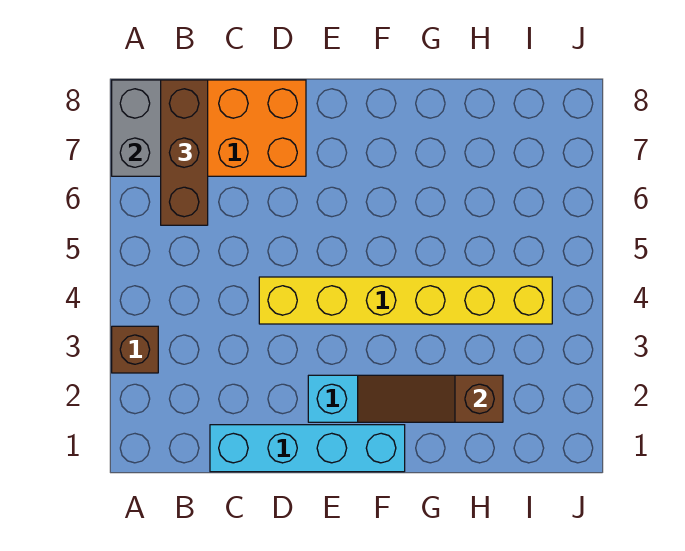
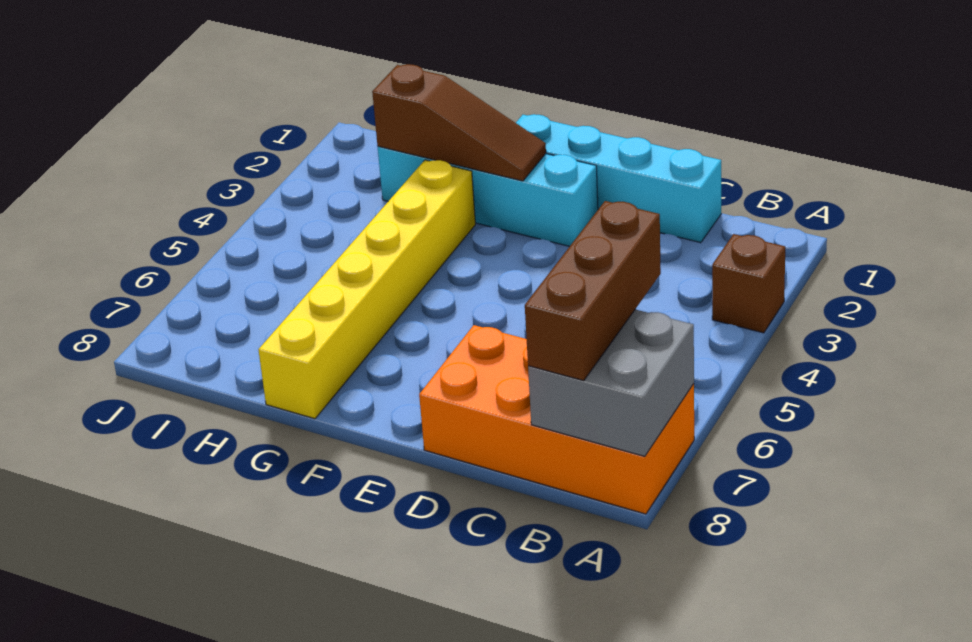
yellow 1x6 brick [259,277,552,324] -> yellow 1x6 brick turned to [258,160,475,419]

